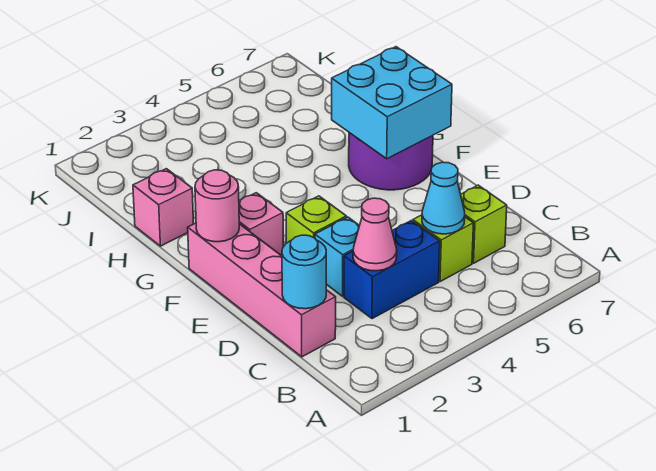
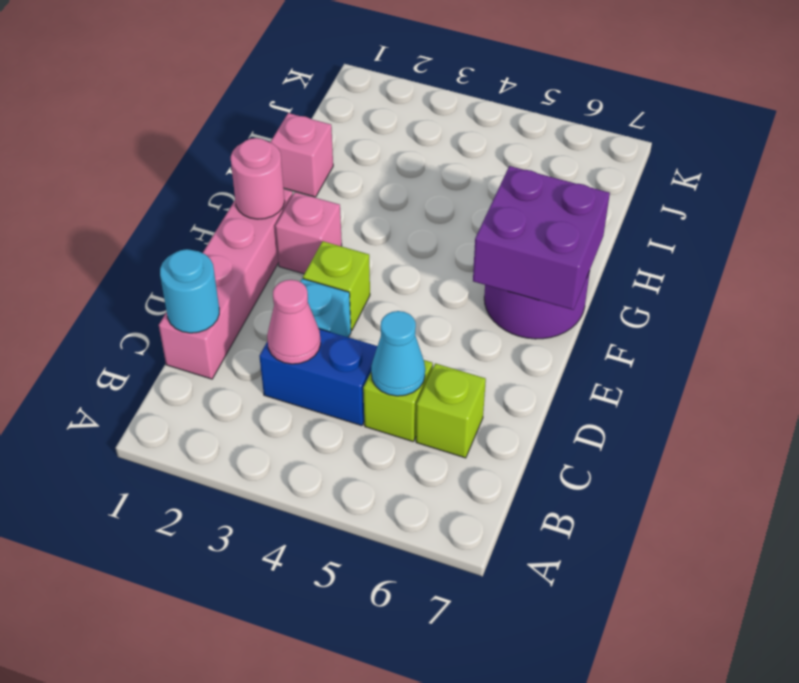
cyan 2x2 brick [332,47,452,159] -> purple 2x2 brick [473,166,610,310]

